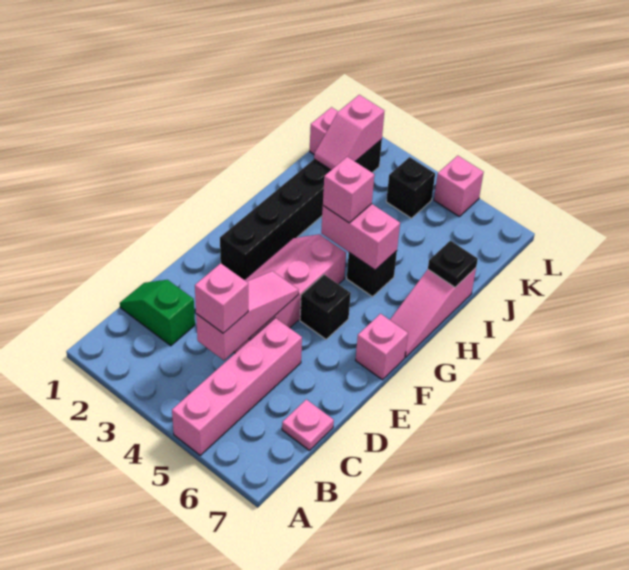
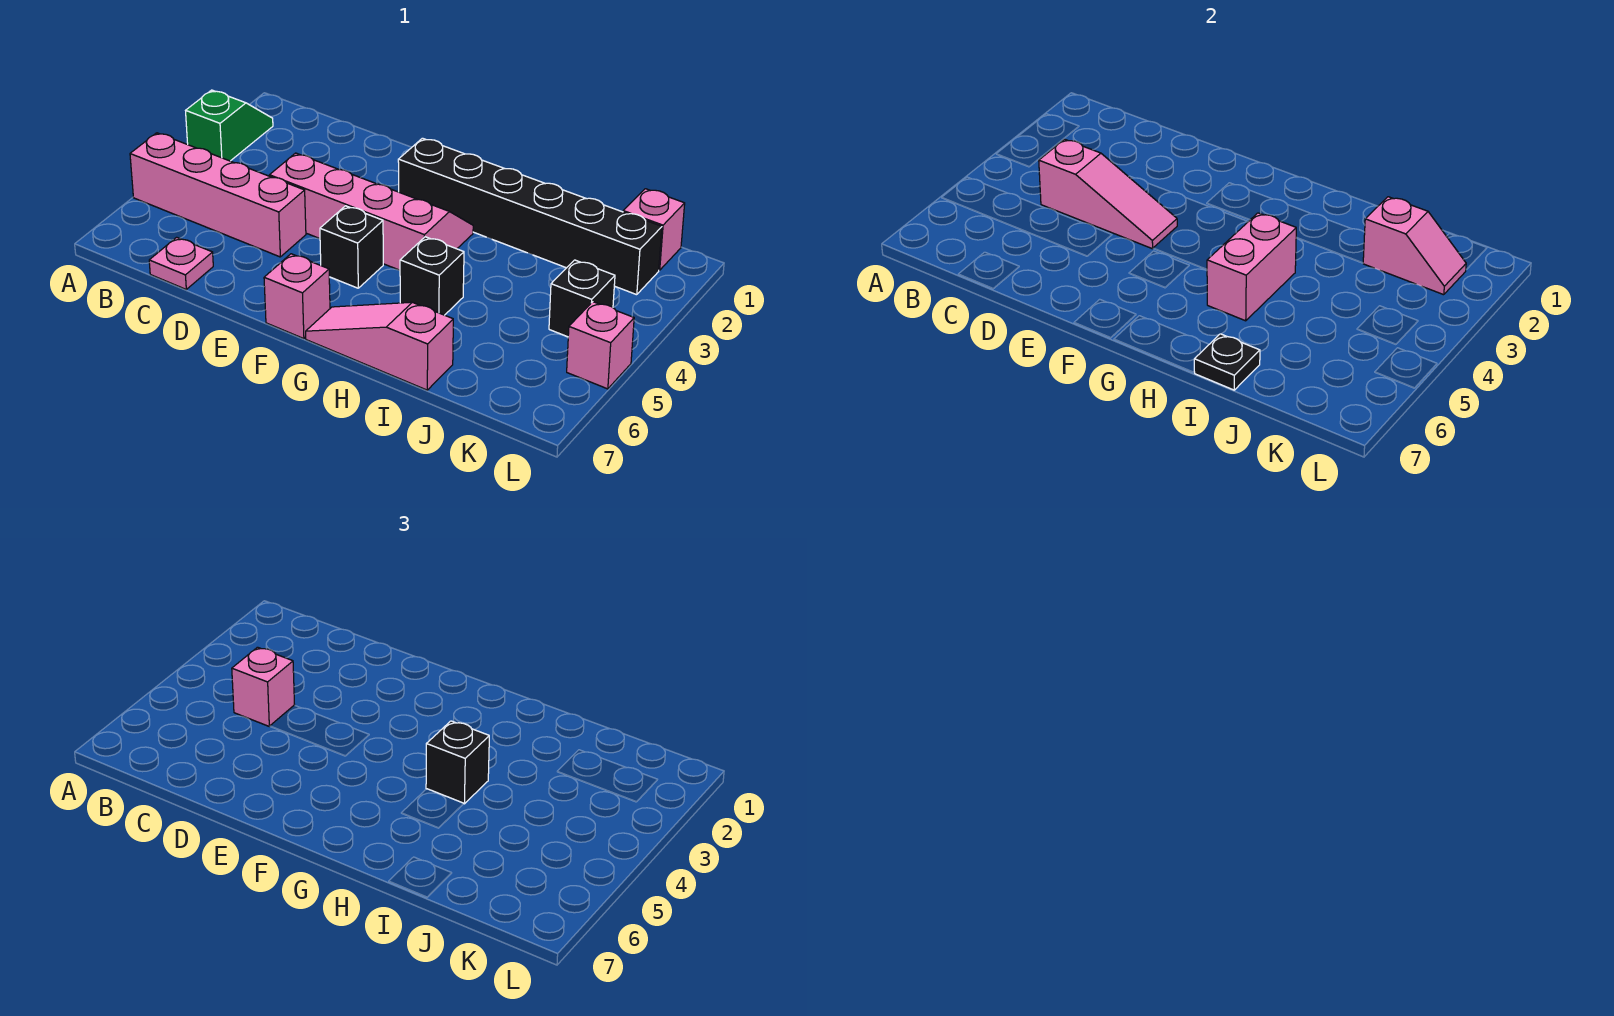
green 1x2 slope [120,280,195,346] -> green 1x2 slope moved to [186,90,273,161]
pink 1x1 brick [323,157,374,223] -> black 1x1 brick [426,721,489,804]
pink 1x2 slope [314,95,384,170] -> pink 1x2 slope turned to [1363,197,1466,295]

